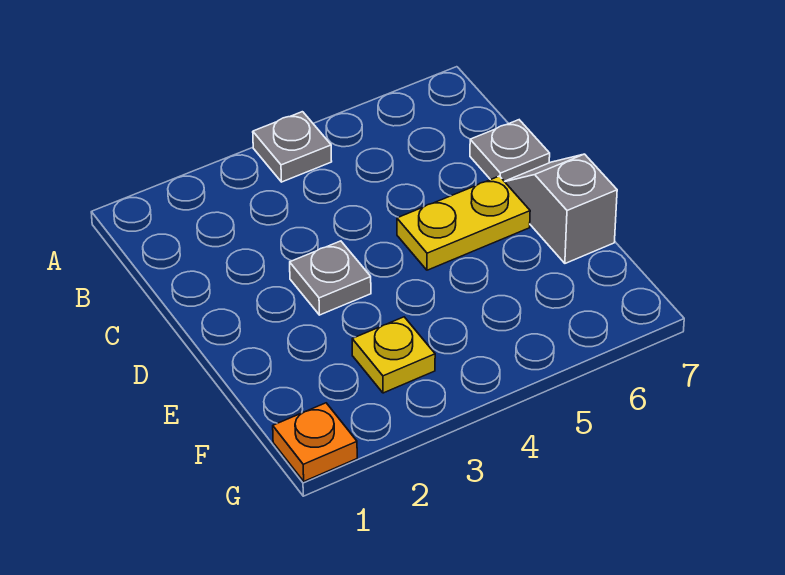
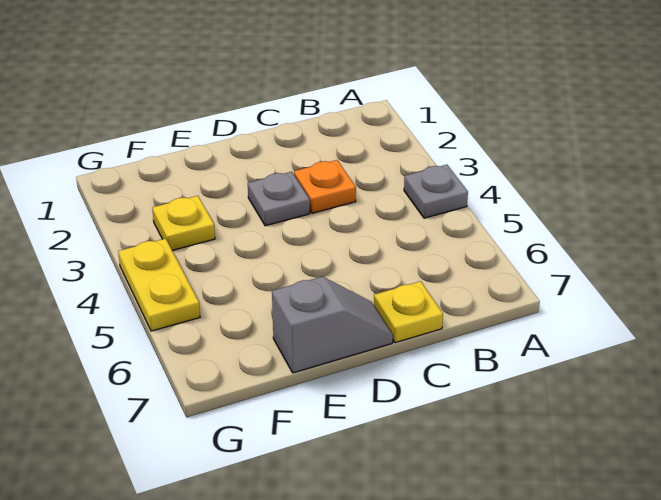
grey 1x1 plate [470,120,550,181] -> yellow 1x1 plate [374,281,443,343]
yellow 1x2 plate [397,176,530,270] -> yellow 1x2 plate moved to [118,238,200,331]
orange 1x1 plate [273,403,357,481] -> orange 1x1 plate moved to [294,160,356,213]

